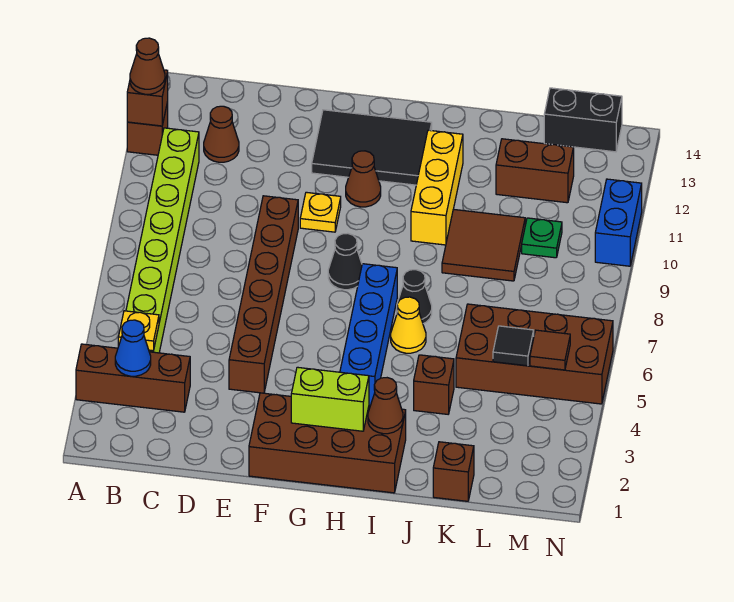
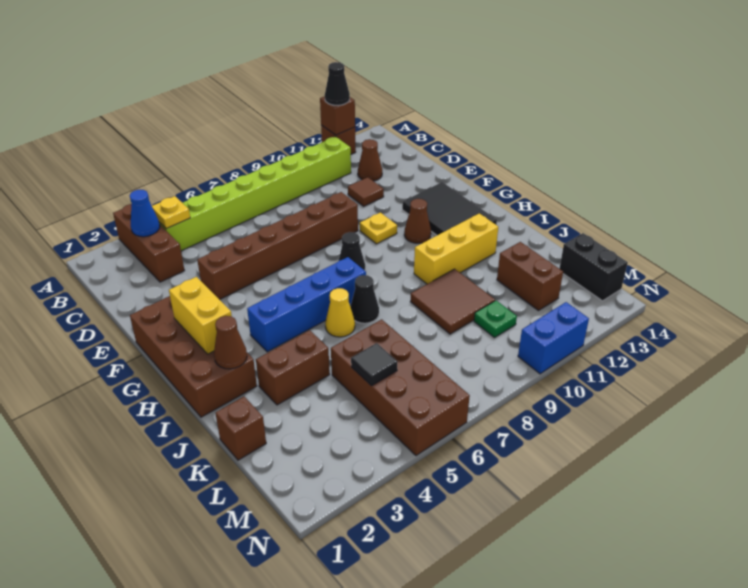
brown 1x1 cone [130,38,165,94] -> black 1x1 cone [325,62,350,105]
lime 1x2 brick [291,367,369,431] -> yellow 1x2 brick [169,277,232,354]
brown 1x1 brick [414,355,454,414] -> brown 1x2 brick [256,330,330,405]
brown 1x1 tile [530,330,570,370] -> brown 1x1 tile moved to [348,177,384,206]

